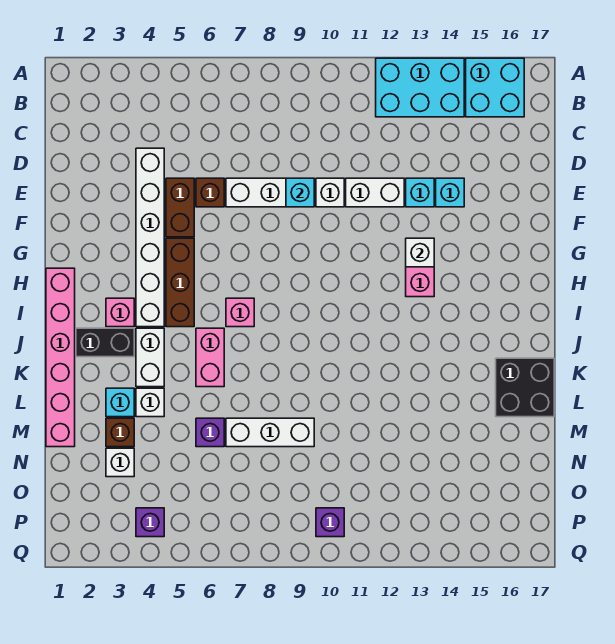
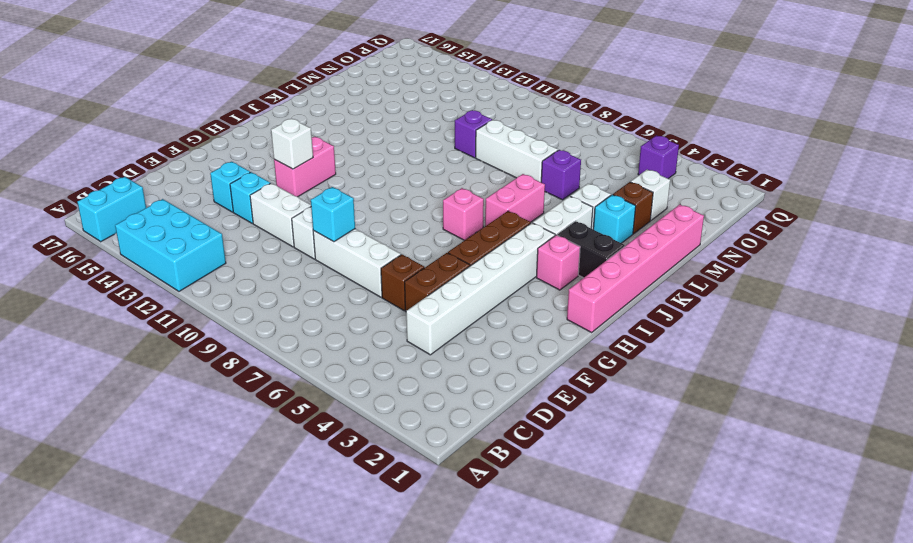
cyan 2x2 brick [466,58,524,117] -> cyan 1x2 brick [77,177,146,242]
black 2x2 brick [496,358,554,417] -> none
purple 1x1 brick [316,508,344,537] -> purple 1x1 brick moved to [455,110,492,158]

